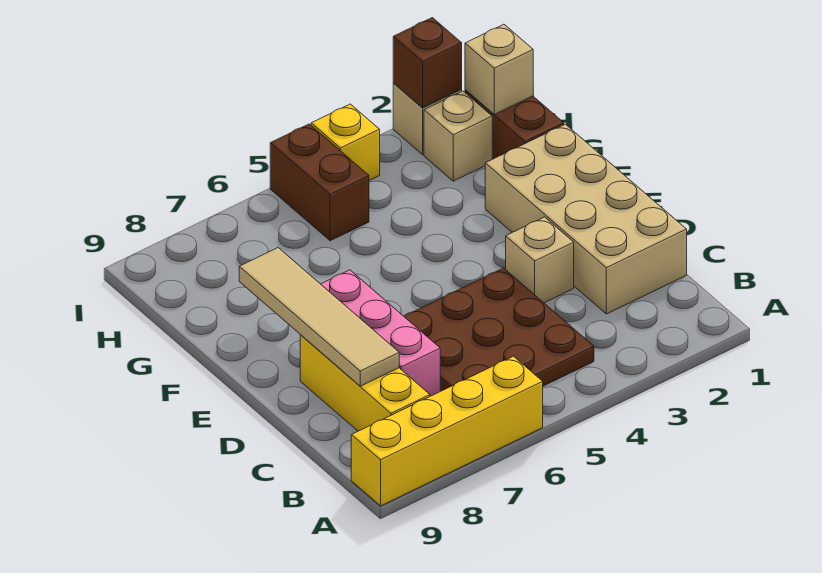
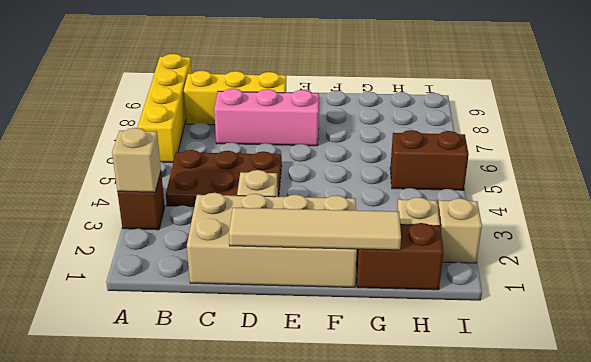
brown 3x3 plate [404,268,594,391] -> brown 2x3 plate [166,150,282,207]
tan 1x4 tile [239,248,399,386] -> tan 1x4 tile moved to [229,208,401,250]
tan 1x1 brick [465,24,533,114] -> tan 1x1 brick moved to [112,128,161,192]
brown 1x1 brick [393,18,462,108] -> brown 1x1 brick moved to [118,172,165,230]
yellow 1x1 brick [311,104,380,180] -> none

